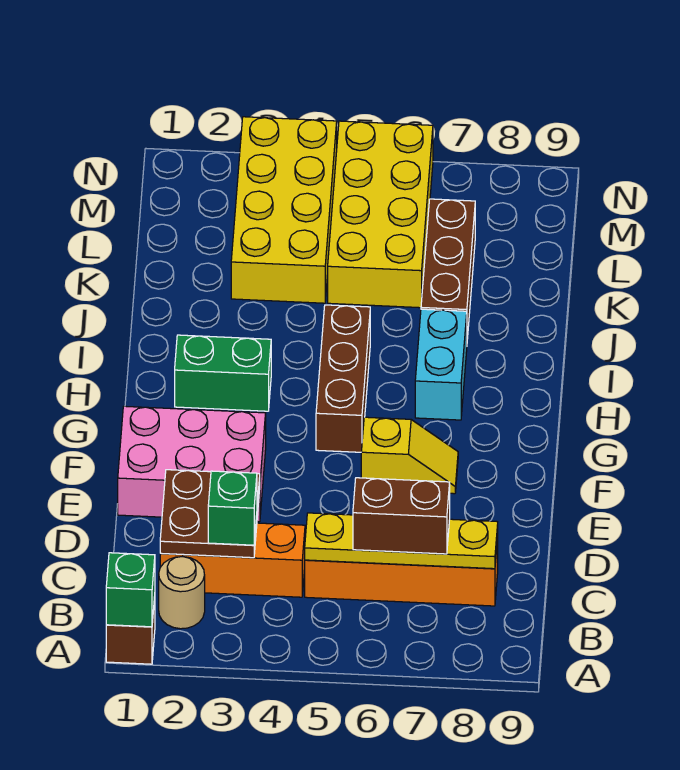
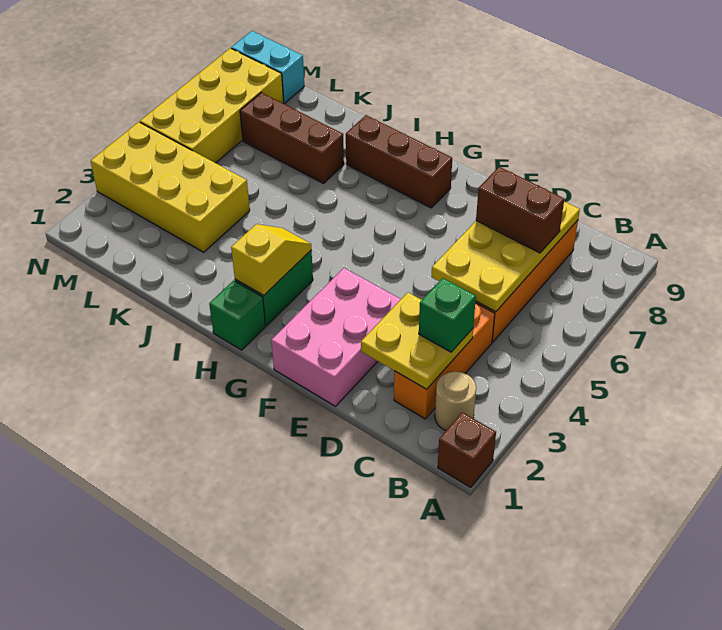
green 1x1 brick [106,553,155,627] -> green 1x1 brick moved to [209,280,265,350]
brown 2x2 plate [160,470,260,558] -> yellow 2x2 plate [361,293,473,389]
yellow 1x4 plate [305,513,498,569] -> yellow 2x4 plate [431,202,580,312]
brown 1x2 brick [353,478,450,554] -> brown 1x2 brick turned to [476,167,564,253]
yellow 1x2 slope [361,417,458,494] -> yellow 1x2 slope moved to [231,224,311,295]
brown 1x3 brick [316,305,370,452] -> brown 1x3 brick moved to [346,115,452,208]
cyan 1x2 brick [415,309,467,420] -> cyan 1x2 brick moved to [231,31,304,103]
yellow 2x4 brick [328,121,433,308] -> yellow 2x4 brick turned to [140,48,284,163]

